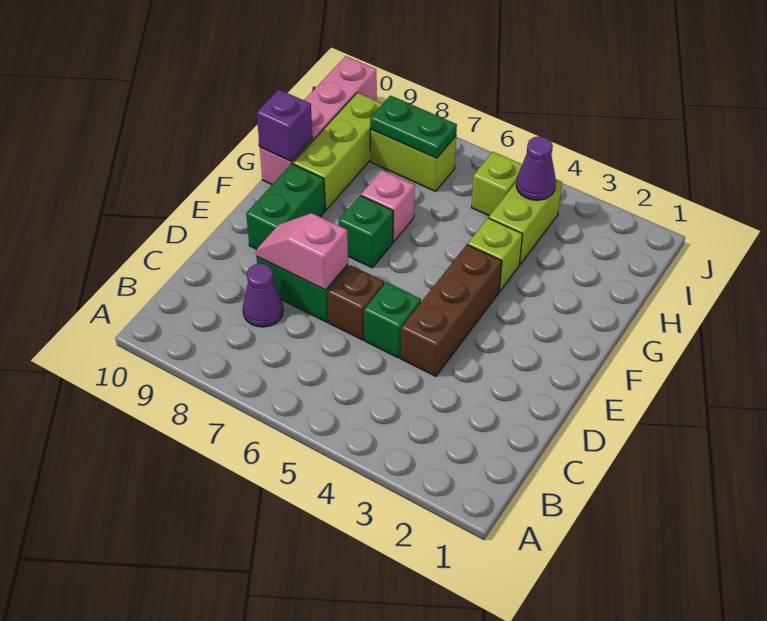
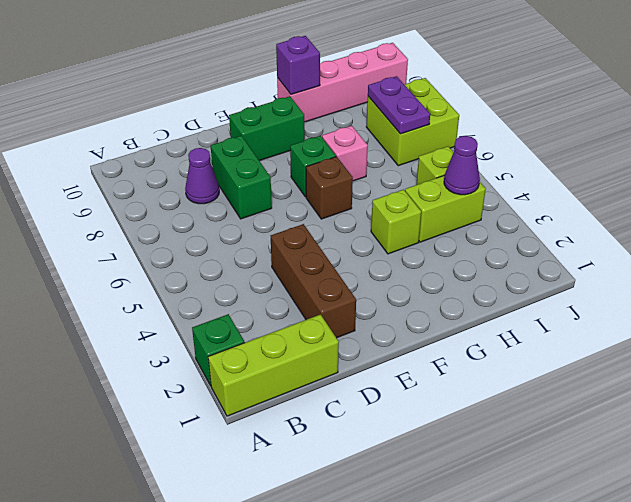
brown 1x3 brick [401,245,502,376] -> brown 1x3 brick turned to [271,224,356,338]
green 1x1 brick [364,282,421,358] -> green 1x1 brick moved to [192,314,245,386]
brown 1x1 brick [328,265,384,340] -> brown 1x1 brick moved to [306,157,353,219]
pink 1x2 slope [256,213,348,290] -> none
lime 1x3 brick [293,93,383,210] -> lime 1x3 brick moved to [208,314,339,416]
lime 1x2 brick [370,129,456,191] -> lime 2x2 brick [366,78,459,166]
green 1x2 plate [370,96,457,158] -> purple 1x2 plate [368,76,430,134]

